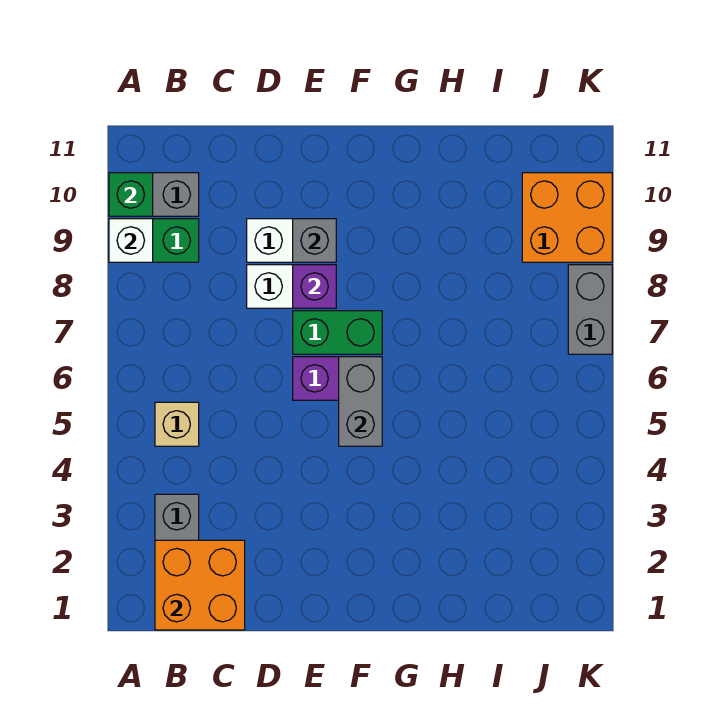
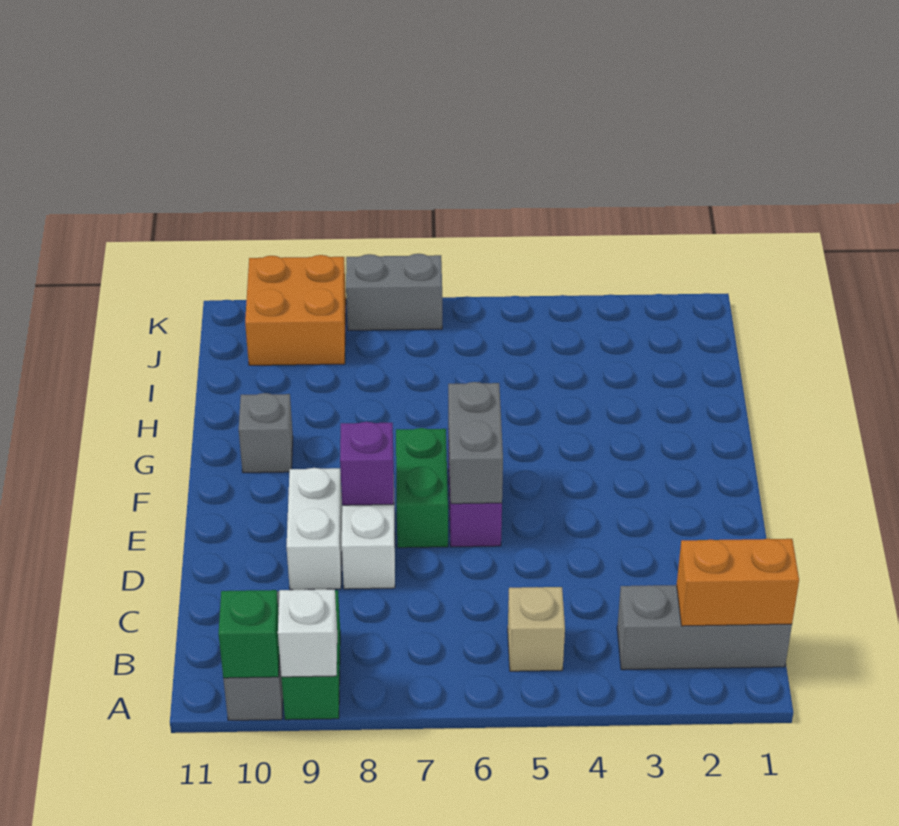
orange 2x2 brick [155,540,245,630] -> orange 1x2 brick [677,539,799,626]
grey 1x1 brick [293,219,336,262] -> grey 1x1 brick moved to [239,393,293,473]
grey 1x2 brick [339,357,382,446] -> grey 1x2 brick turned to [448,382,503,504]

